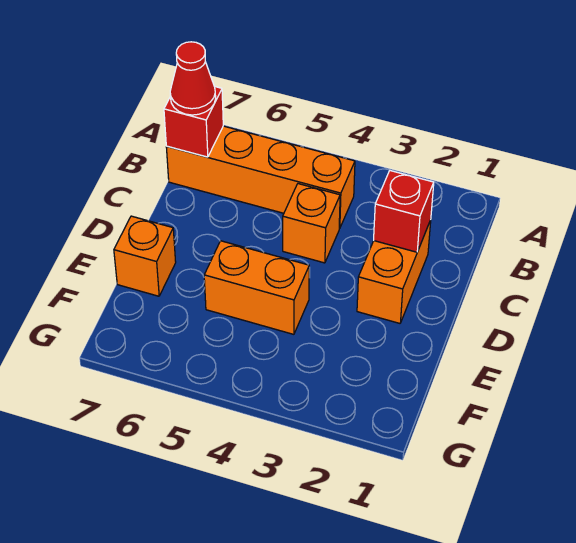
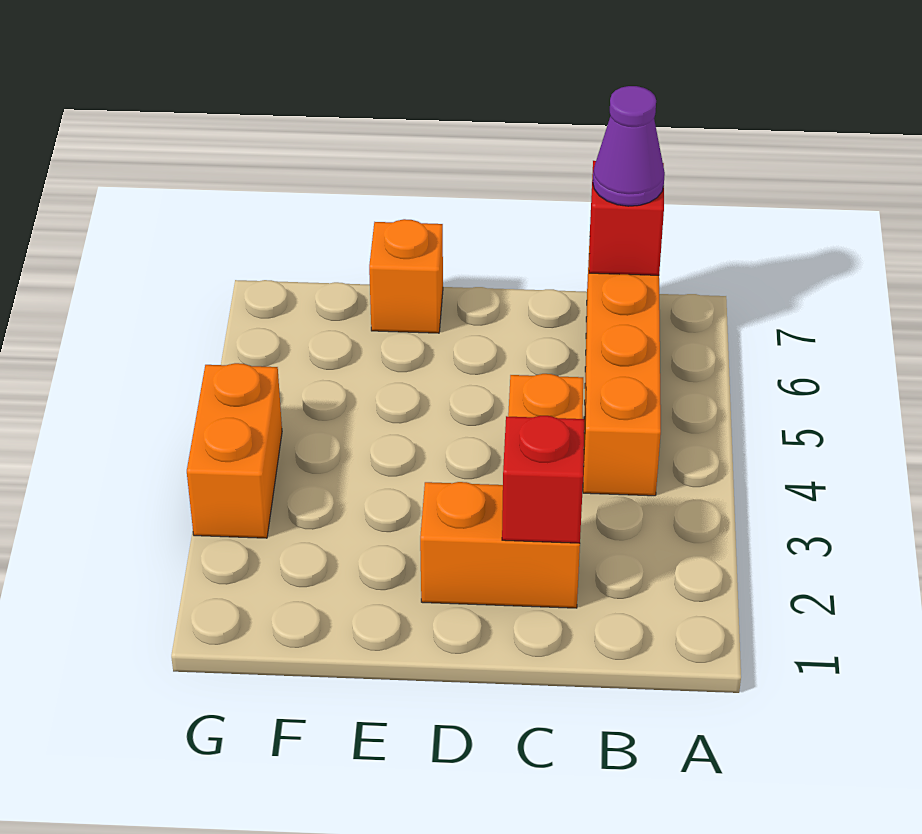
red 1x1 cone [170,42,216,115] -> purple 1x1 cone [593,86,665,206]
orange 1x2 brick [204,241,309,334] -> orange 1x2 brick moved to [187,363,282,538]

